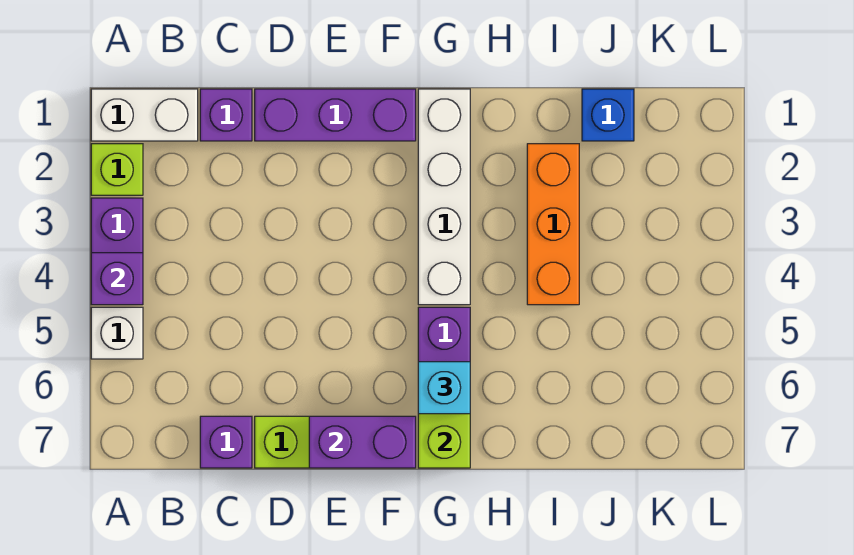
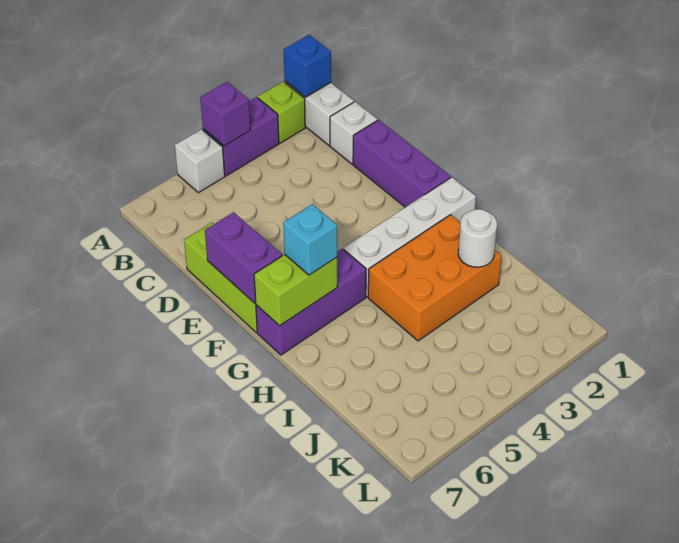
purple 1x1 brick [200,89,252,141] -> white 1x1 brick [330,102,377,164]
purple 1x1 brick [200,416,252,468] -> none
orange 1x3 brick [527,144,579,305] -> orange 2x3 brick [368,215,502,341]
none -> white 1x1 round brick [458,209,497,267]
blue 1x1 brick [582,89,634,141] -> blue 1x1 brick moved to [284,35,331,97]

